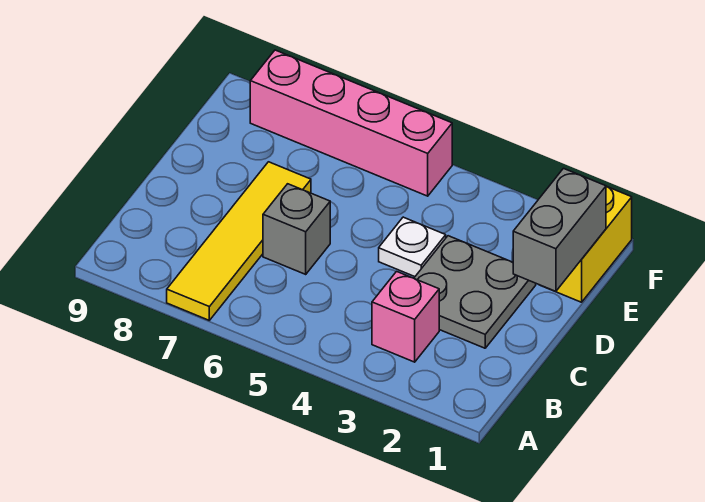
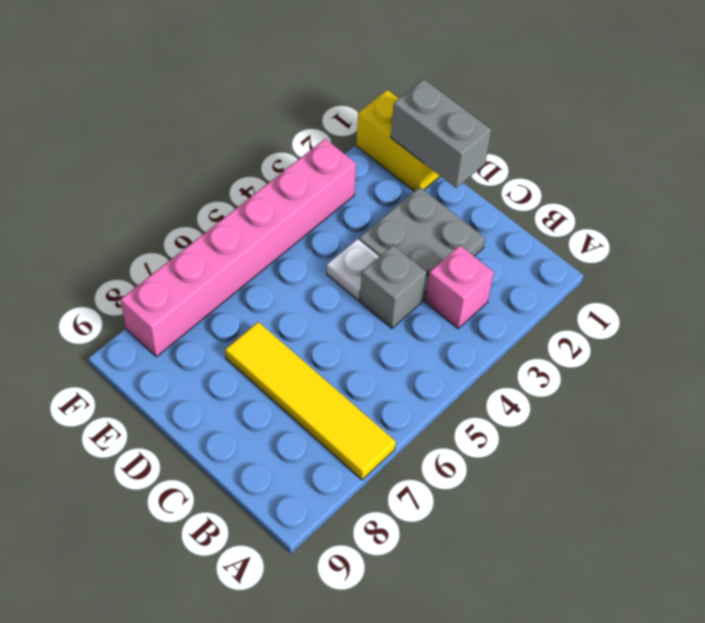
grey 1x1 brick [263,184,330,274] -> grey 1x1 brick moved to [360,245,426,328]
pink 1x4 brick [250,50,452,196] -> pink 1x6 brick [121,139,356,357]

